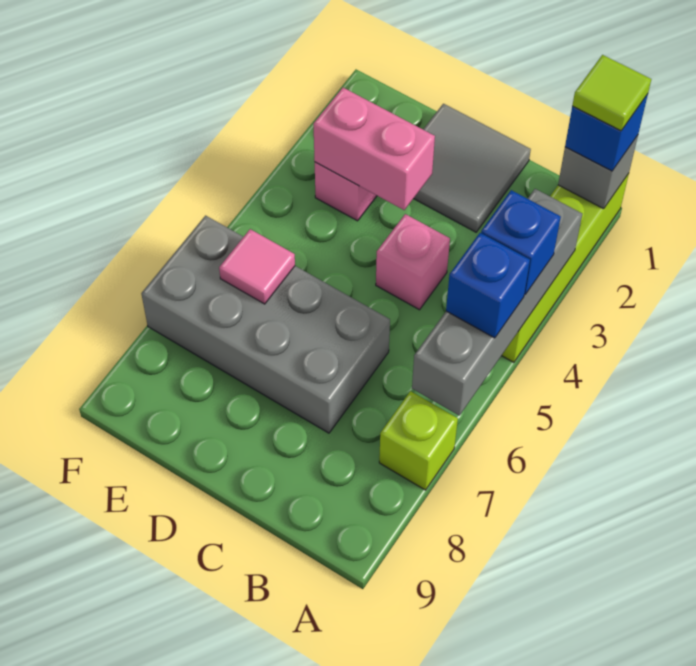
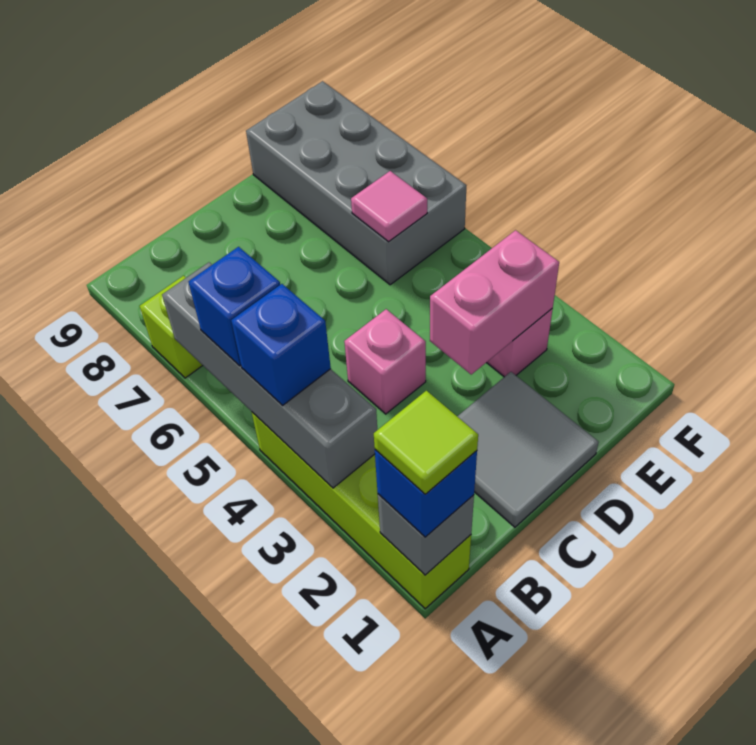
grey 2x4 brick [141,216,390,433] -> grey 2x4 brick turned to [246,81,466,285]

